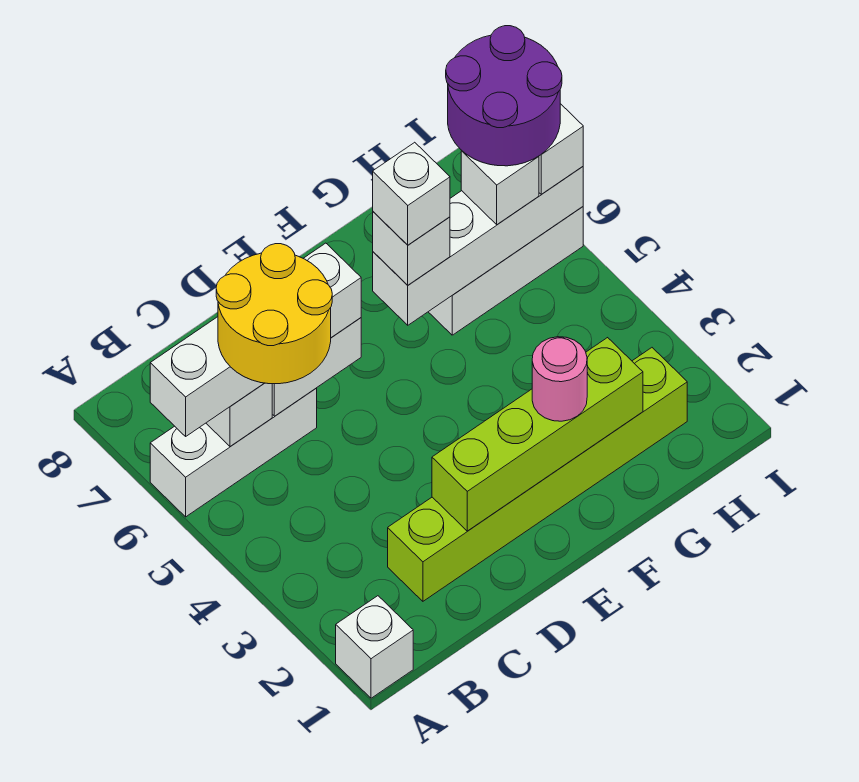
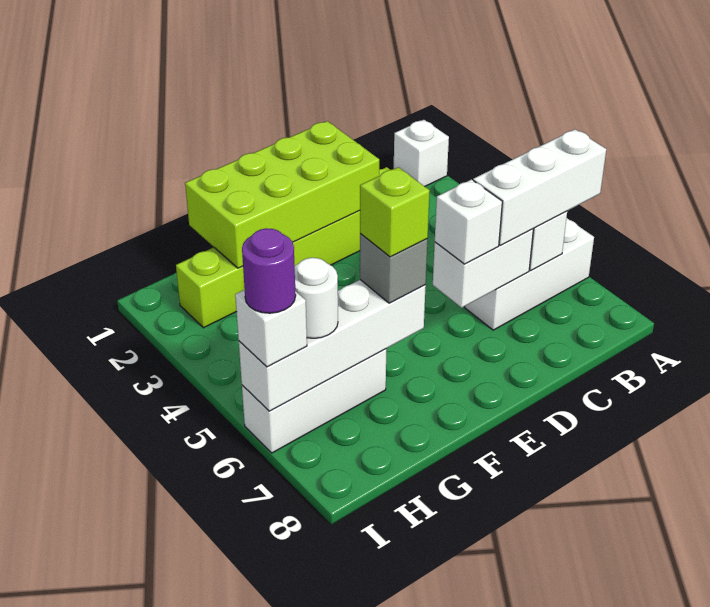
yellow 2x2 round brick [216,244,332,384] -> none
lime 1x4 brick [432,338,643,531] -> lime 2x4 brick [185,121,379,268]
pink 1x1 round brick [532,337,587,421] -> none
white 1x1 brick [373,212,450,285] -> grey 1x1 brick [360,234,427,303]
white 1x1 brick [373,142,450,245] -> lime 1x1 brick [360,167,430,257]
white 1x1 brick [461,151,539,225] -> white 1x1 round brick [295,258,338,338]
purple 2x2 round brick [446,26,562,166] -> purple 1x1 round brick [242,228,296,313]

